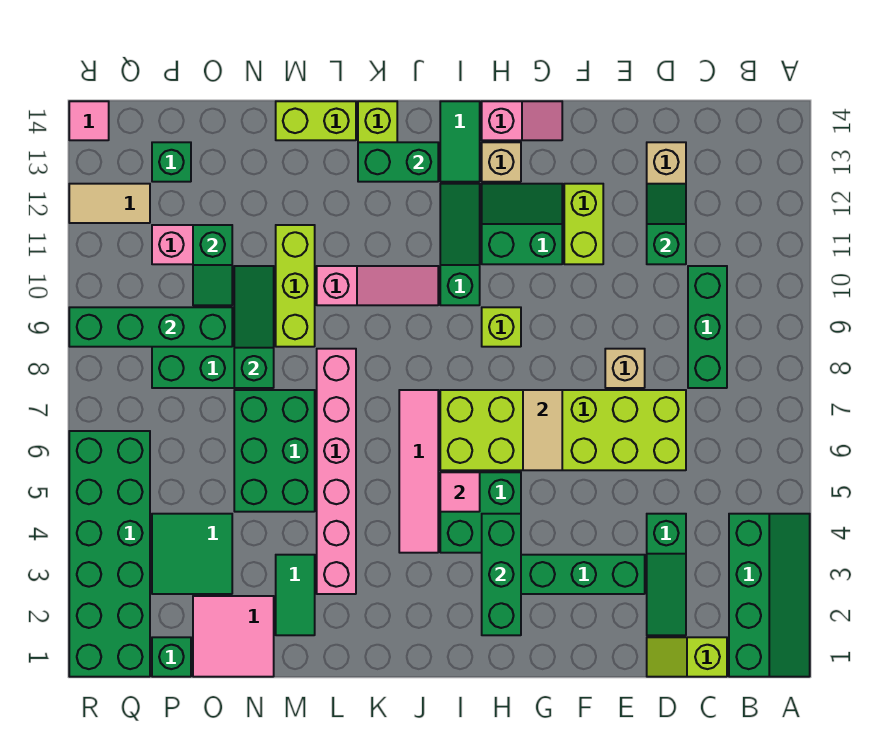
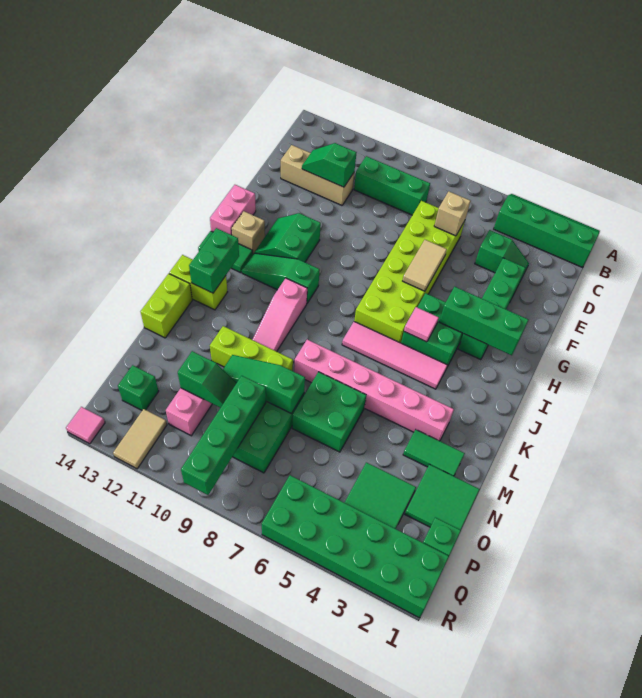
lime 1x2 slope [647,637,727,677] -> none
green 1x3 slope [647,514,686,635] -> green 1x2 slope [475,230,529,281]
tan 1x1 brick [605,349,645,388] -> tan 1x1 brick moved to [434,191,471,236]
lime 1x2 brick [564,184,603,264] -> none
tan 1x2 tile [523,390,562,470] -> tan 1x2 tile turned to [403,240,447,291]
pink 1x2 slope [482,101,562,140] -> pink 1x2 brick [210,185,256,235]
lime 1x1 brick [482,307,521,347] -> none
pink 1x3 slope [317,266,438,305] -> pink 1x3 slope turned to [252,278,307,352]
green 2x3 brick [234,390,315,512] -> green 2x2 brick [292,372,366,452]
pink 2x2 tile [193,596,274,677] -> green 2x2 tile [405,464,480,530]

